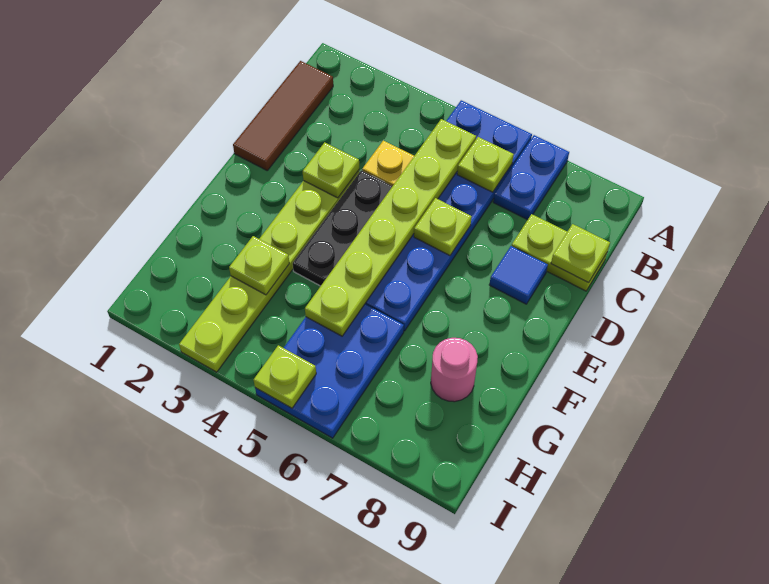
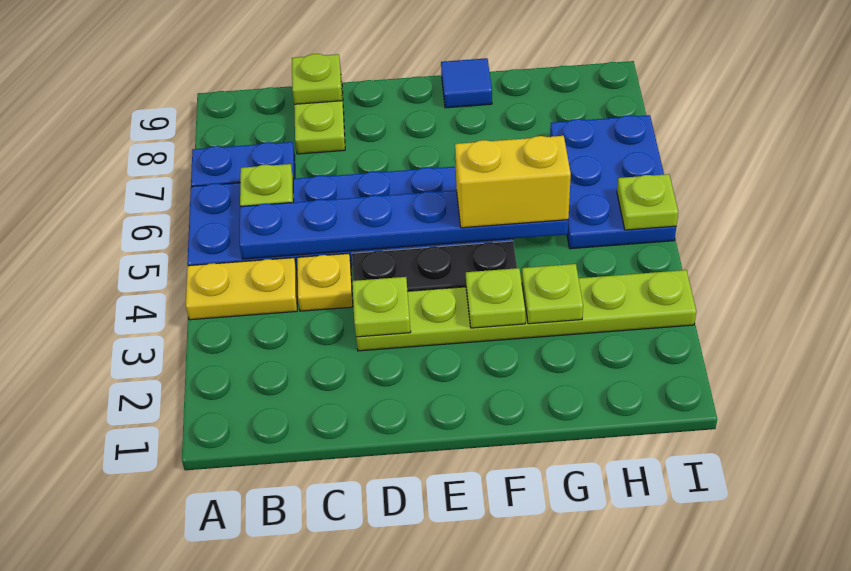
none -> yellow 1x2 plate [186,258,297,320]
brown 1x3 tile [233,61,333,170] -> none
lime 1x6 plate [305,119,476,336] -> blue 1x6 plate [239,190,568,259]
lime 1x1 plate [414,198,472,256] -> lime 1x1 plate moved to [466,268,525,328]
blue 1x1 tile [489,246,548,304] -> blue 1x1 tile moved to [441,58,492,108]
none -> yellow 1x2 brick [455,136,571,228]
blue 2x3 plate [255,304,404,438] -> blue 2x3 plate turned to [550,115,676,249]
pink 1x1 round brick [431,338,478,402] -> none

